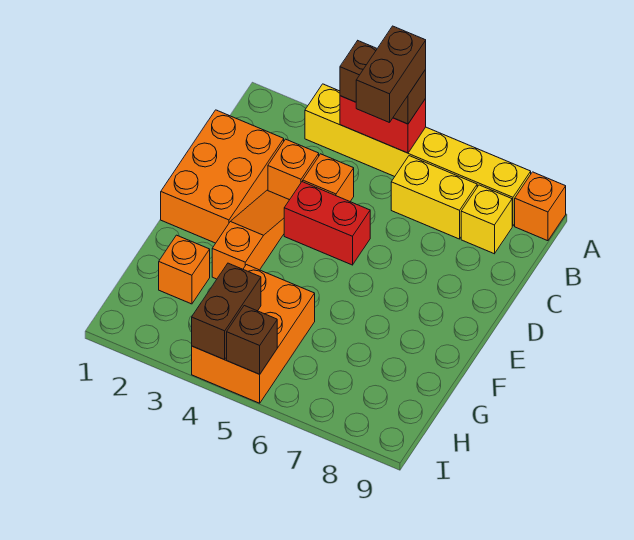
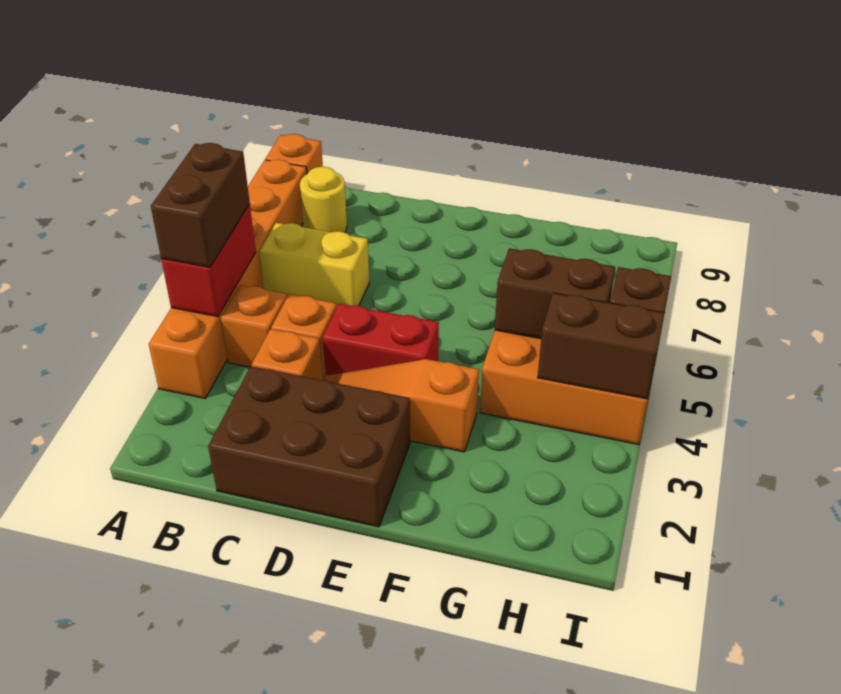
yellow 1x6 brick [305,84,531,226] -> orange 1x6 brick [149,159,307,398]
brown 1x2 brick [356,26,426,123] -> brown 1x2 brick moved to [495,248,615,339]
yellow 1x2 brick [391,156,477,239] -> yellow 1x2 brick turned to [259,223,369,306]
yellow 1x1 brick [461,185,512,254] -> yellow 1x1 round brick [300,167,347,232]
orange 2x3 brick [161,110,284,243] -> brown 2x3 brick [208,366,410,527]
red 1x2 brick [284,182,370,265] -> red 1x2 brick turned to [323,304,439,376]
orange 1x1 brick [159,235,210,304] -> orange 1x1 brick moved to [221,285,287,367]

